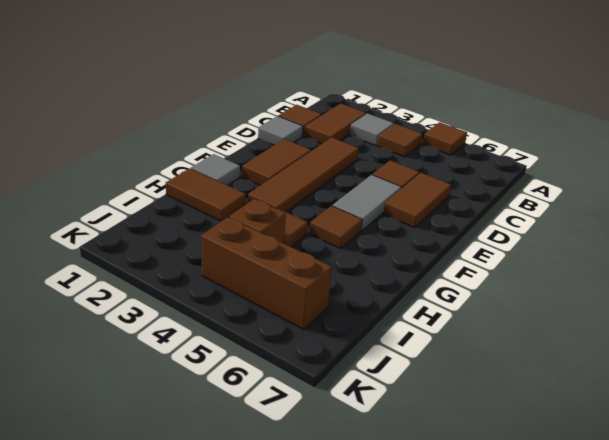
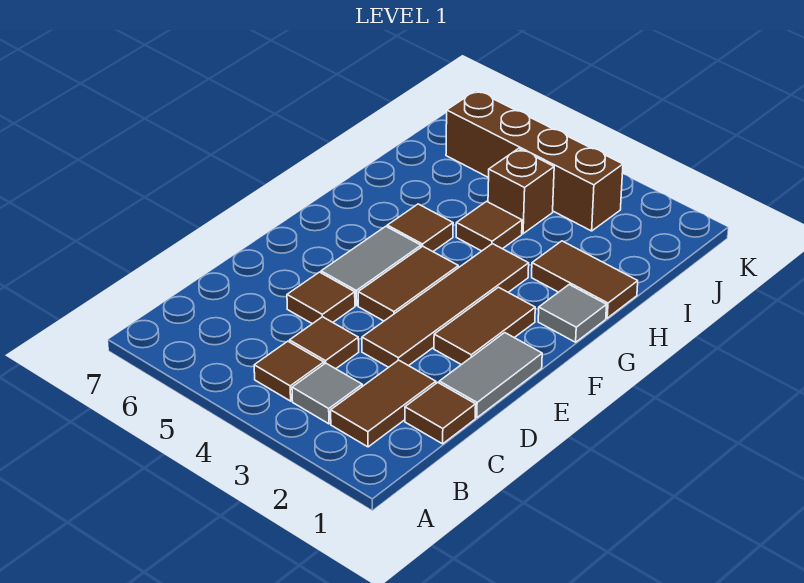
brown 1x1 tile [423,122,467,155] -> brown 1x1 tile moved to [290,317,359,369]
grey 1x1 tile [258,116,303,145] -> grey 1x2 tile [439,333,542,418]
brown 1x2 tile [384,173,451,228] -> brown 1x2 tile moved to [358,246,458,321]
brown 1x3 brick [201,217,332,330] -> brown 1x4 brick [446,91,623,231]

